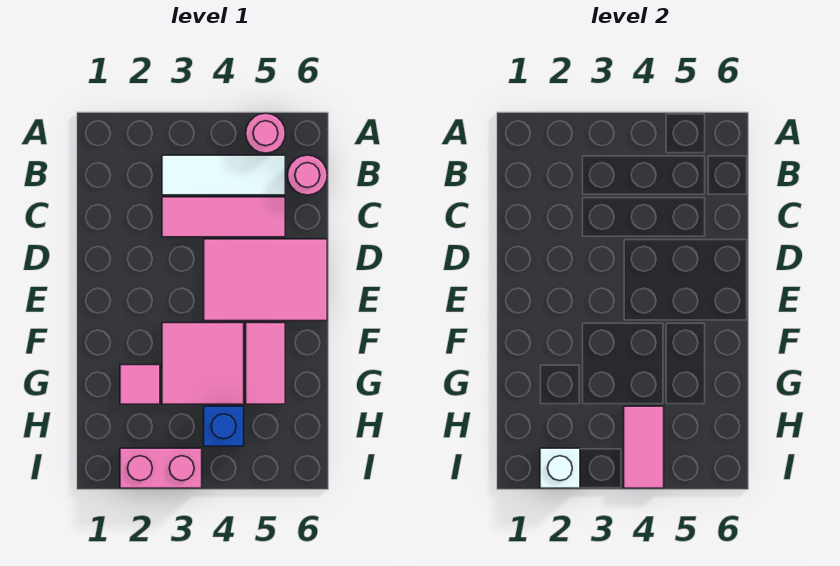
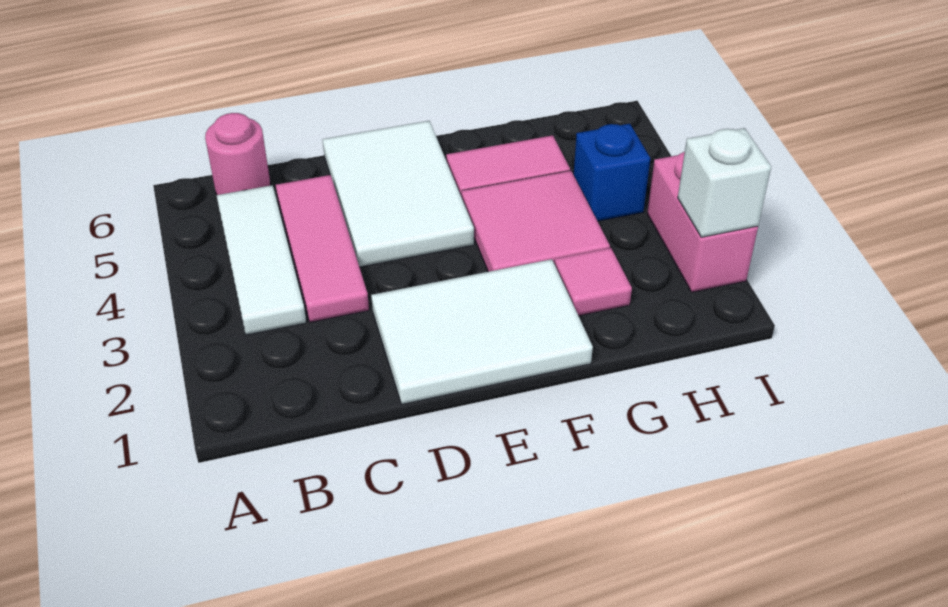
pink 1x1 round brick [246,113,285,153] -> none
none -> white 2x3 tile [371,259,593,404]
pink 2x3 tile [204,239,327,321] -> white 2x3 tile [322,121,474,267]
pink 1x2 tile [624,406,664,488] -> none

